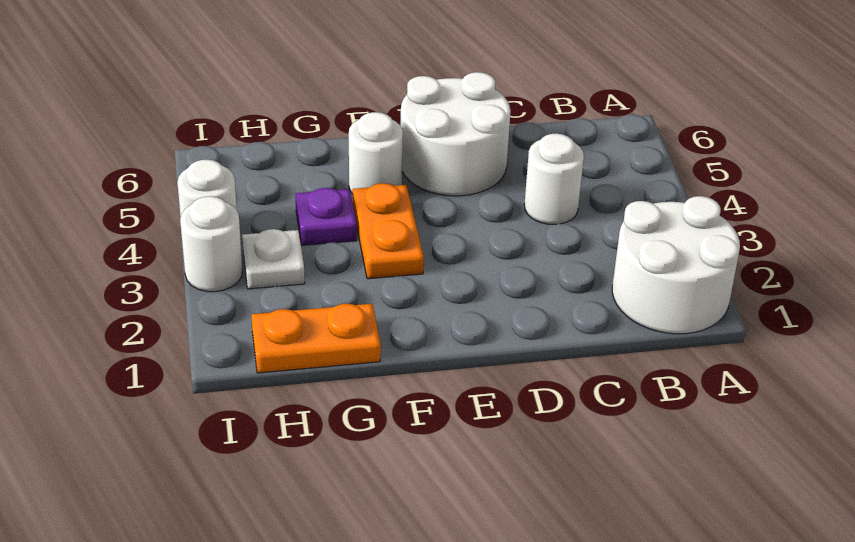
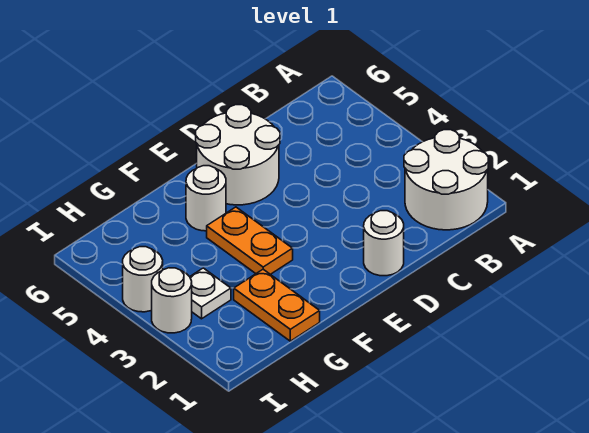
white 1x1 round brick [524,134,584,224] -> white 1x1 round brick moved to [364,211,404,276]
orange 1x2 plate [251,304,381,373] -> orange 1x2 plate turned to [234,269,320,341]
purple 1x1 plate [296,188,357,245] -> none

